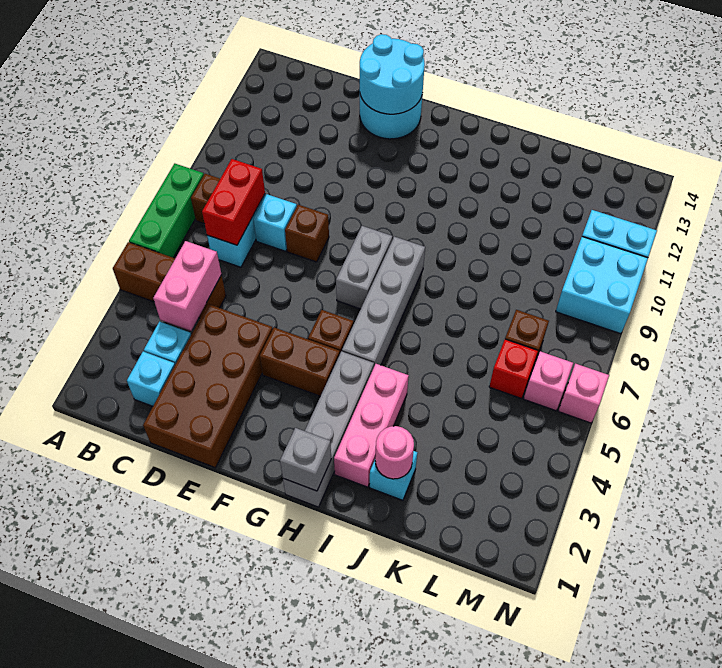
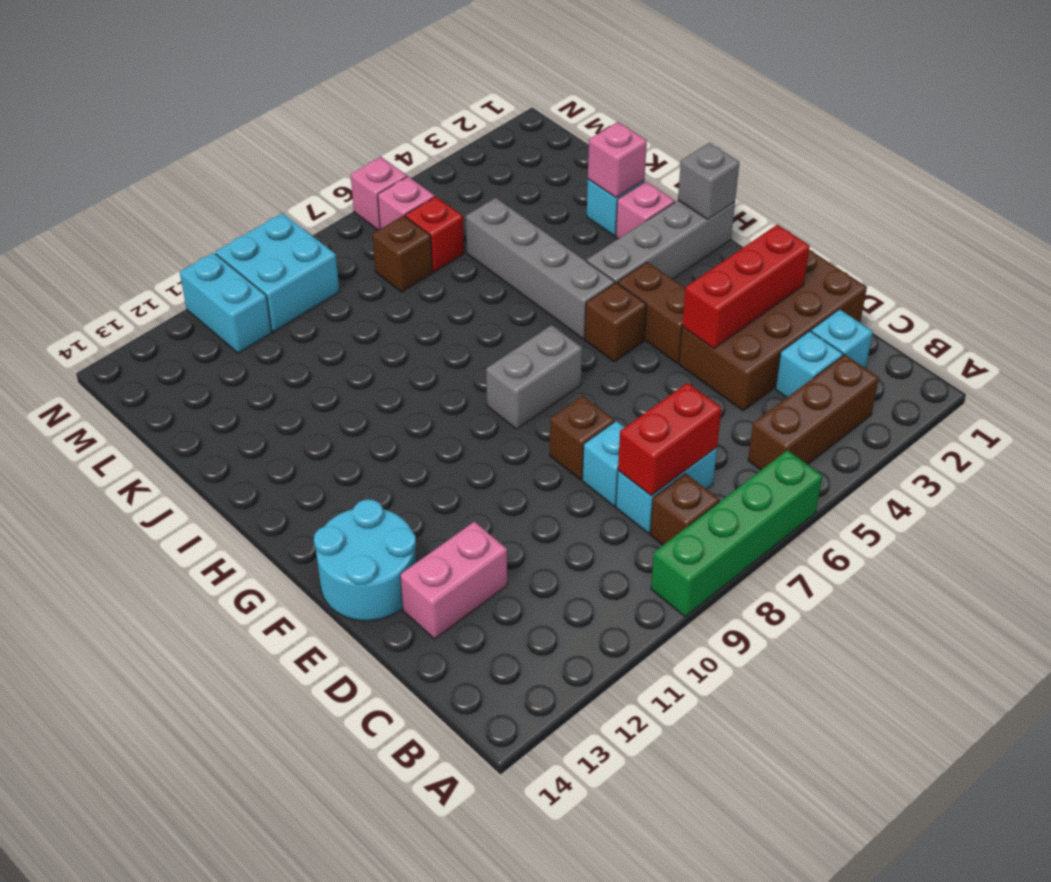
brown 1x3 brick [113,242,226,318] -> brown 1x3 brick turned to [748,355,879,470]
green 1x3 brick [129,164,204,258] -> green 1x4 brick [651,450,822,617]
pink 1x2 brick [153,241,222,331] -> pink 1x2 brick moved to [400,522,507,639]
none -> red 1x3 brick [682,225,810,349]
cyan 2x2 round brick [360,34,425,114] -> none
grey 1x4 brick [342,237,425,366] -> grey 1x4 brick turned to [466,198,615,339]
pink 1x3 brick [334,364,409,487] -> pink 1x1 brick [616,182,675,239]
pink 1x1 round brick [375,426,414,479] -> pink 1x1 brick [588,122,647,198]

